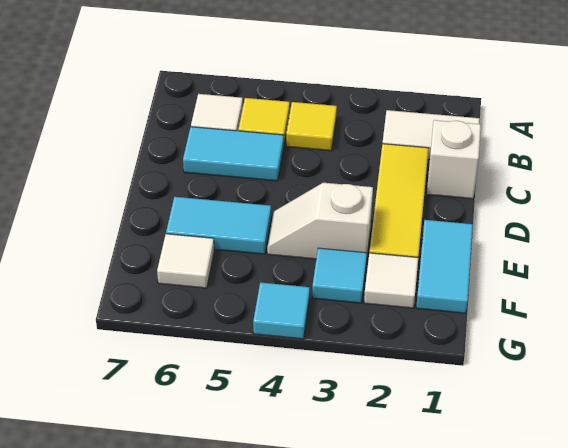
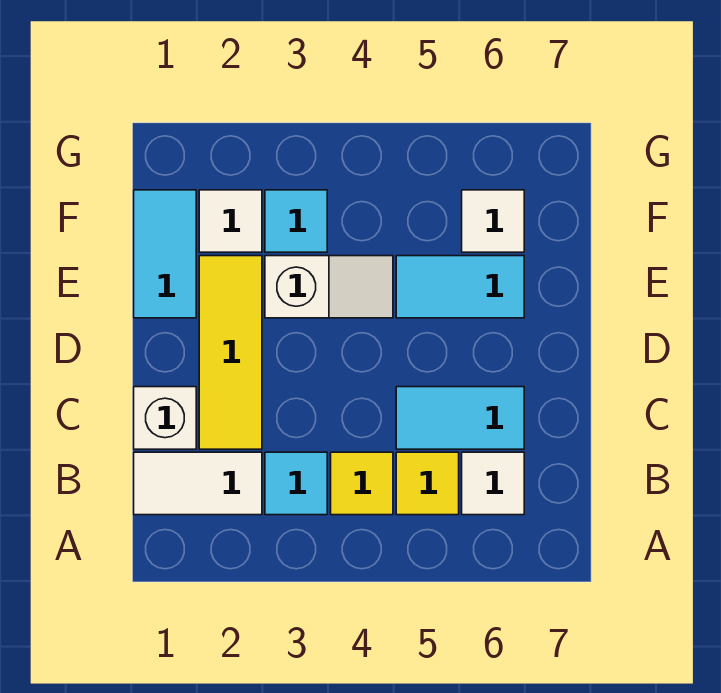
cyan 1x1 tile [253,282,310,339] -> cyan 1x1 tile moved to [265,452,327,515]

